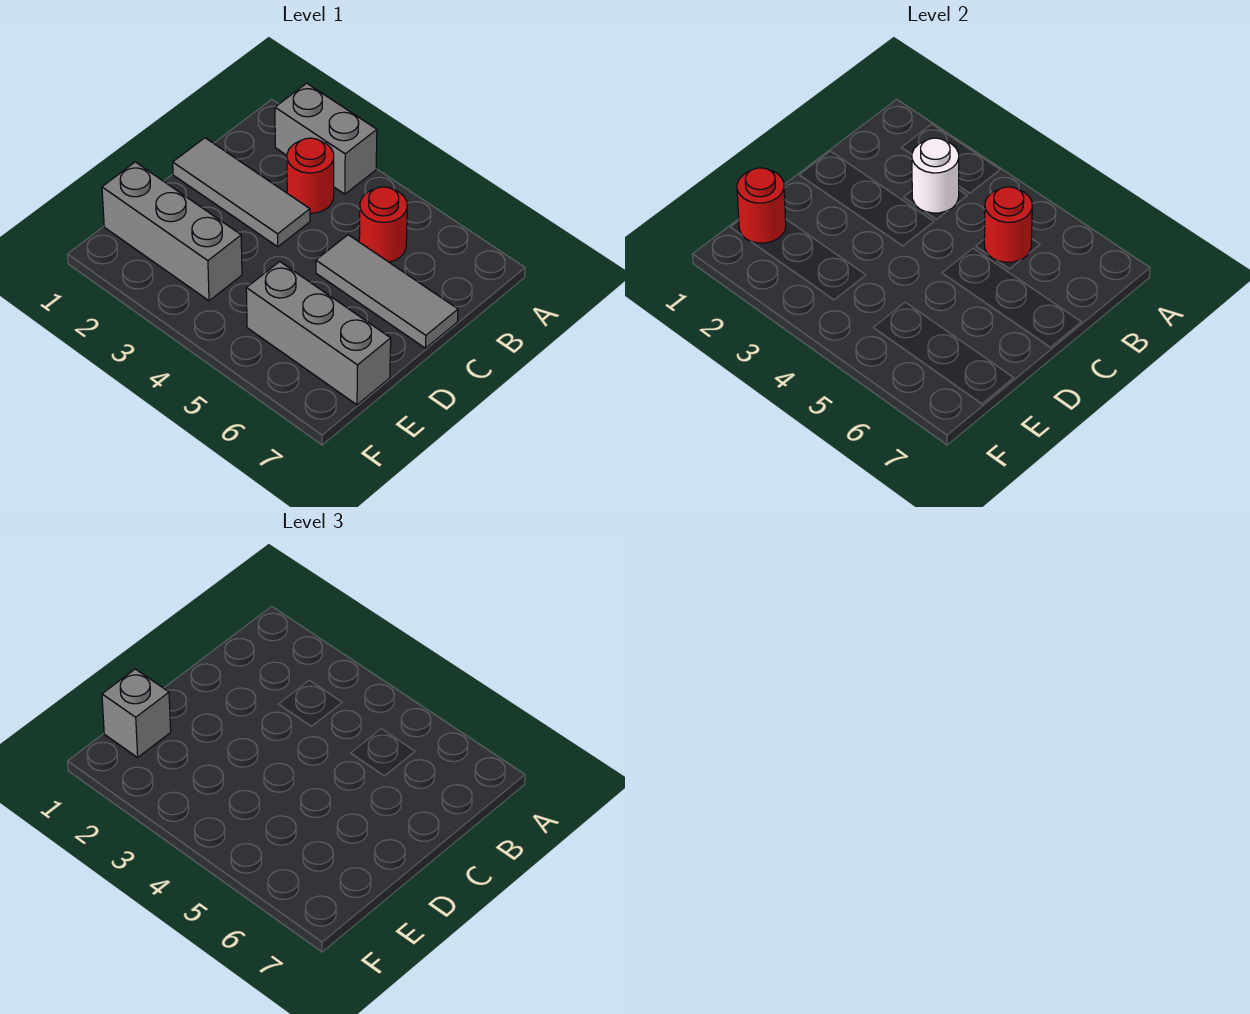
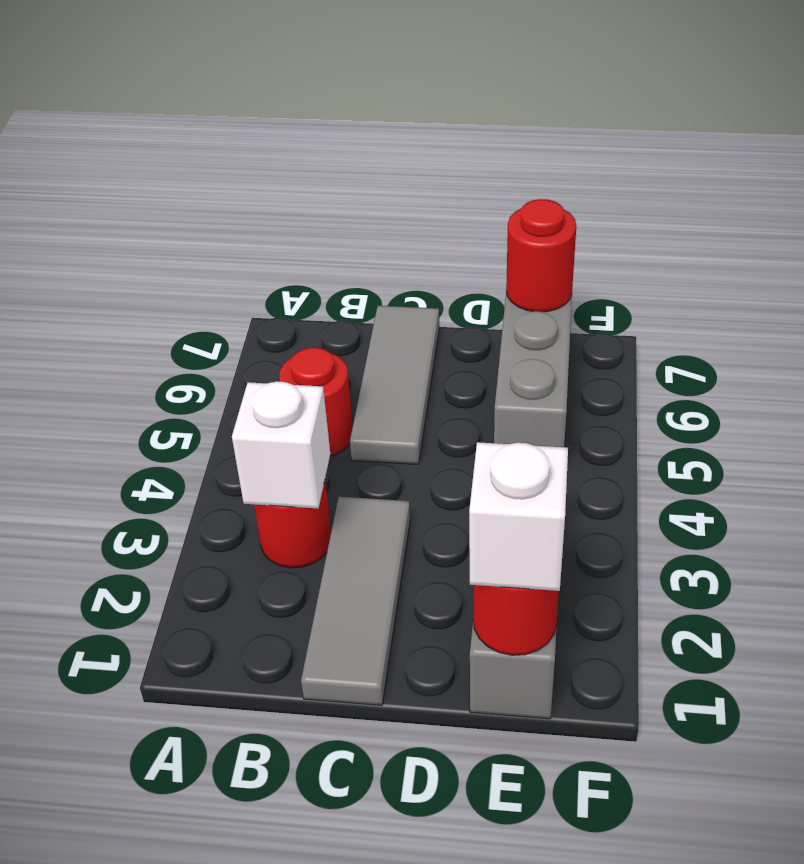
grey 1x2 brick [275,83,377,194] -> none
white 1x1 round brick [912,138,959,213] -> white 1x1 brick [232,381,330,508]
red 1x1 round brick [984,187,1032,262] -> red 1x1 round brick moved to [506,199,576,312]
grey 1x1 brick [102,669,171,757] -> white 1x1 brick [469,442,568,591]

